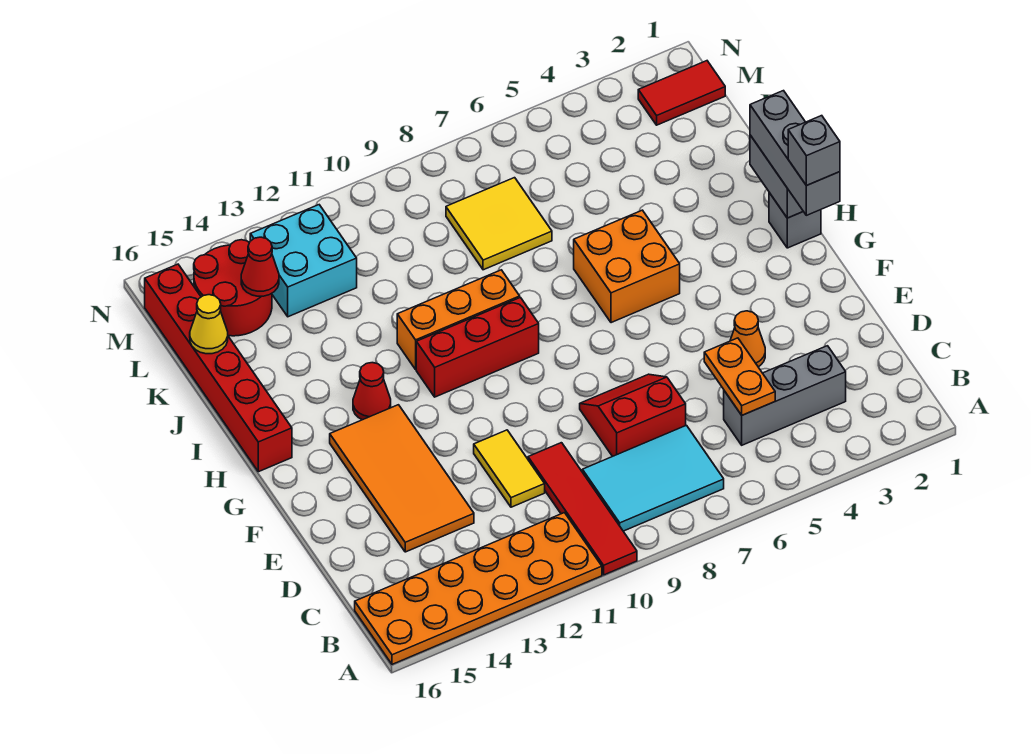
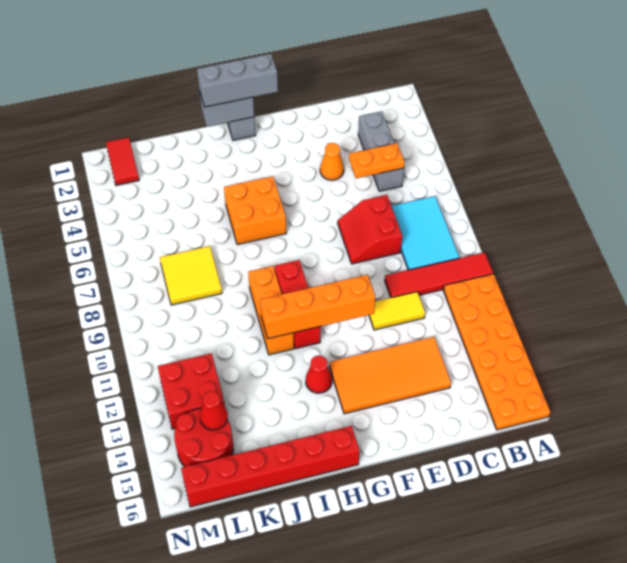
none -> orange 1x4 brick [260,275,375,339]
grey 1x1 brick [788,116,840,186] -> none
yellow 1x1 cone [190,295,228,354] -> none
cyan 2x2 brick [250,205,357,317] -> red 2x2 brick [158,353,225,429]

